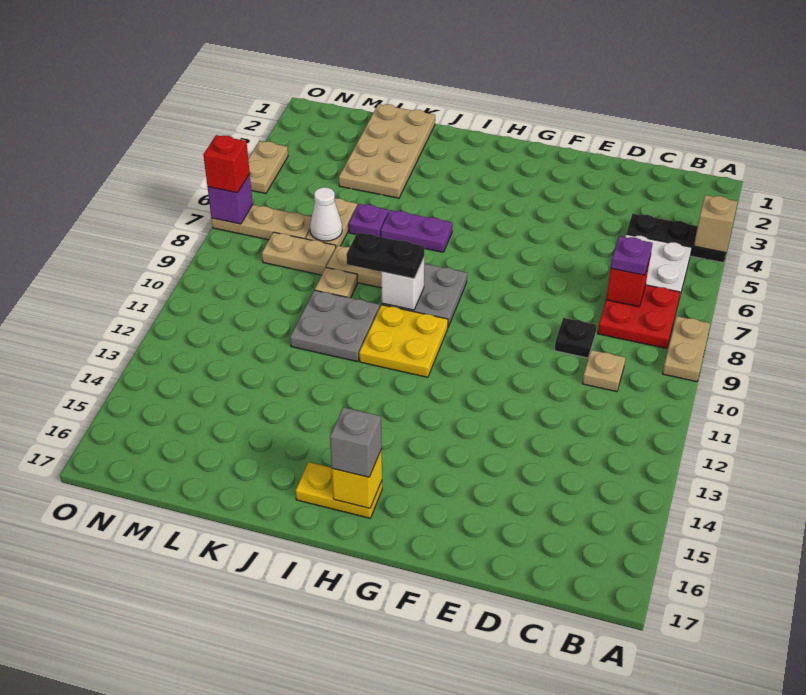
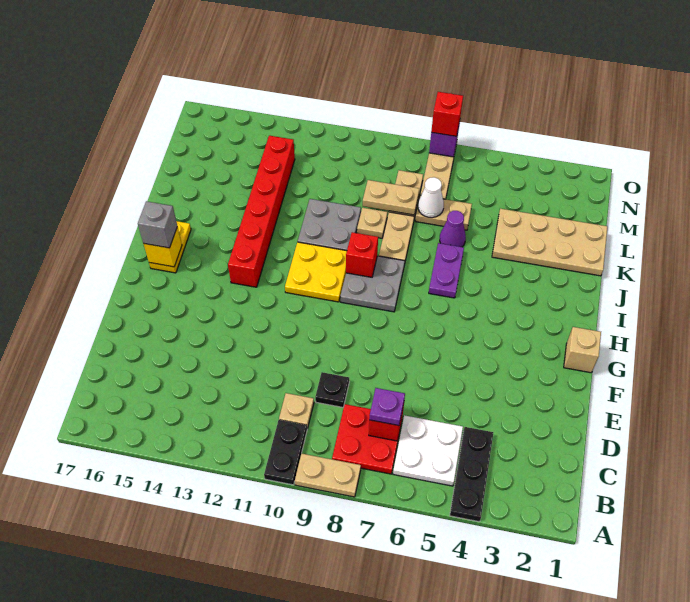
tan 1x1 brick [694,195,738,253] -> tan 1x1 brick moved to [564,327,601,373]
none -> red 1x6 brick [228,136,295,287]
white 1x1 brick [381,258,424,310] -> red 1x1 brick [346,232,378,277]
black 1x2 plate [346,232,424,279] -> black 1x2 plate moved to [264,420,307,485]
purple 1x1 plate [349,204,389,237] -> purple 1x1 cone [440,211,466,247]
tan 1x2 plate [248,141,288,193] -> tan 1x2 plate moved to [363,180,419,215]

